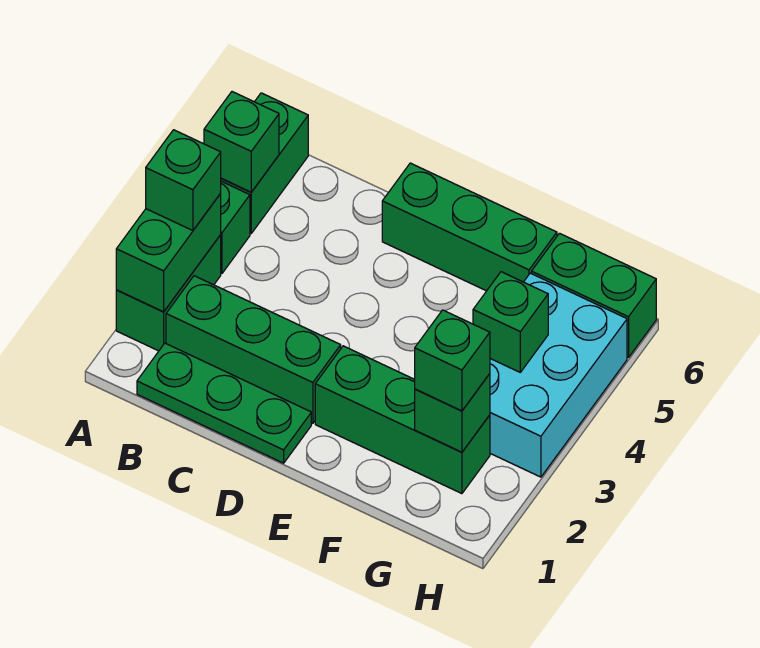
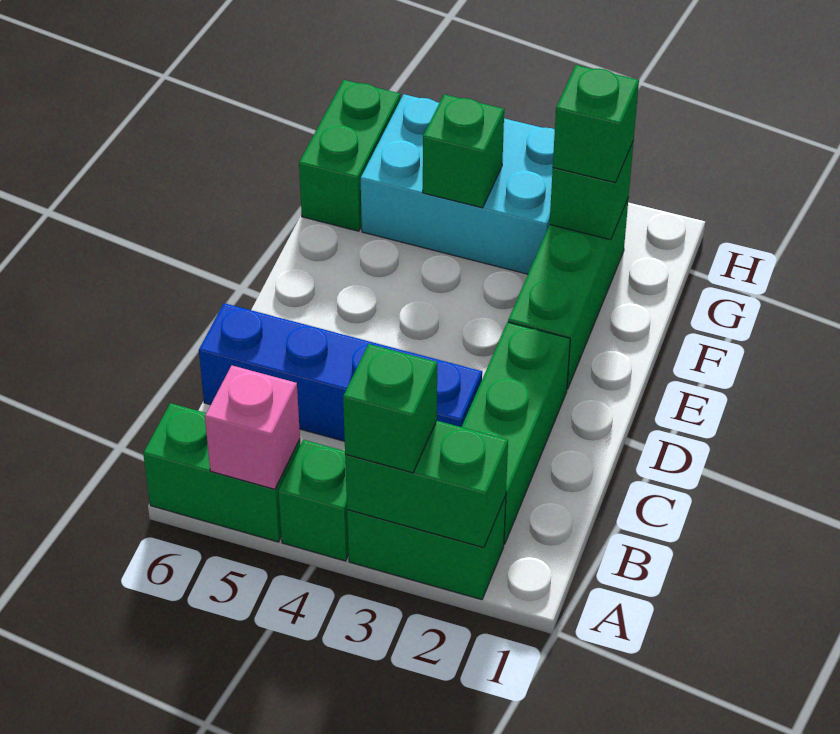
green 1x1 brick [204,92,279,192] -> pink 1x1 brick [205,366,300,489]
green 1x3 plate [137,343,311,463] -> none
none -> blue 1x4 brick [199,303,482,441]
green 1x3 brick [382,163,557,291] -> none

